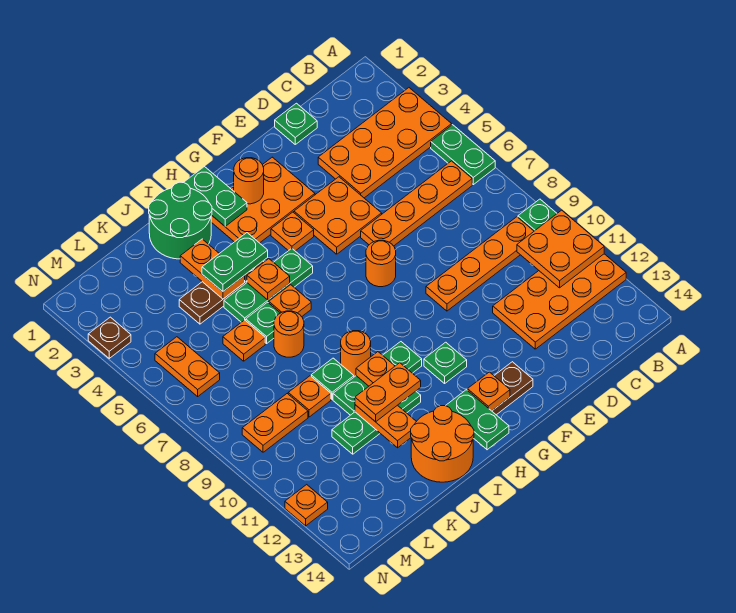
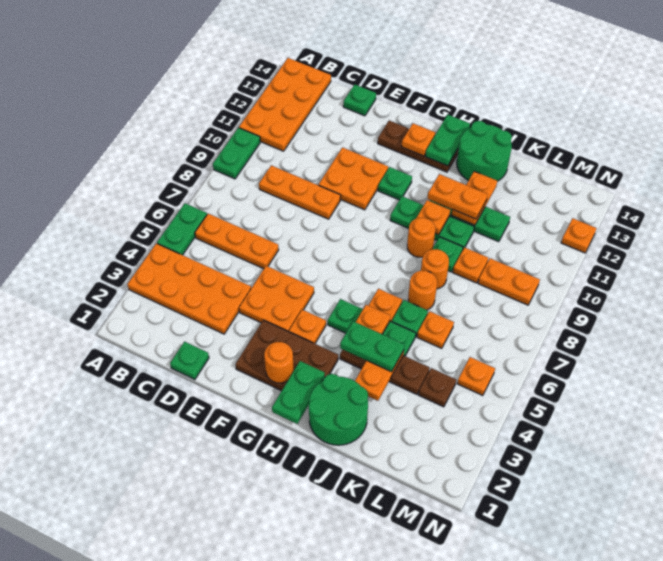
orange 2x2 plate [517,210,604,288] -> orange 2x2 plate moved to [319,148,388,210]
orange 2x4 plate [493,254,626,349] -> orange 2x4 plate turned to [239,58,331,151]
orange 1x4 plate [361,161,472,246] -> orange 1x3 plate [195,214,279,269]
orange 1x4 plate [426,217,534,311] -> orange 1x3 plate [259,165,341,219]
none -> green 1x1 plate [343,85,376,116]
orange 2x3 plate [211,157,315,243] -> brown 2x3 plate [235,320,338,391]
orange 1x1 round brick [366,240,396,287] -> orange 1x1 round brick moved to [421,249,449,289]
orange 2x2 round brick [411,406,474,482] -> green 2x2 round brick [457,121,512,181]
orange 1x2 plate [155,337,220,396] -> orange 1x1 plate [457,357,495,395]
brown 1x1 plate [88,317,131,358] -> brown 1x1 plate moved to [418,368,456,407]

